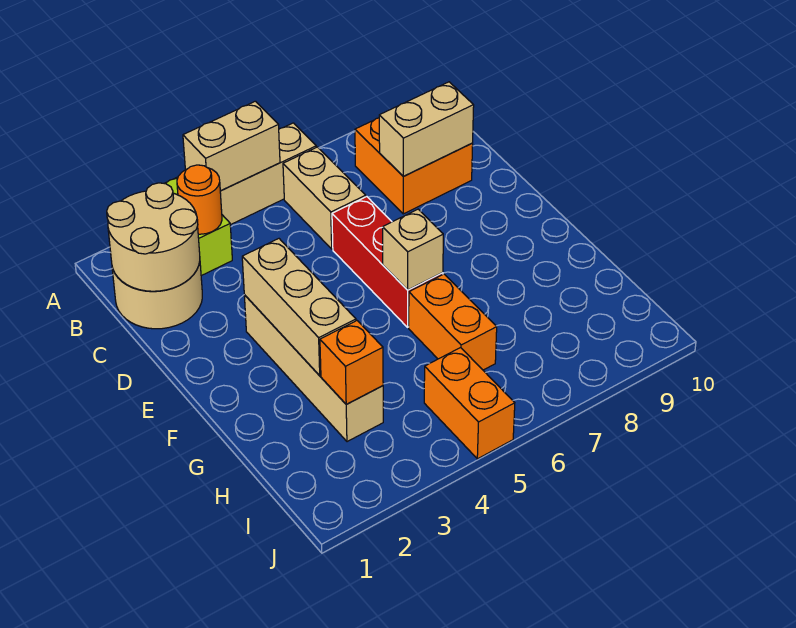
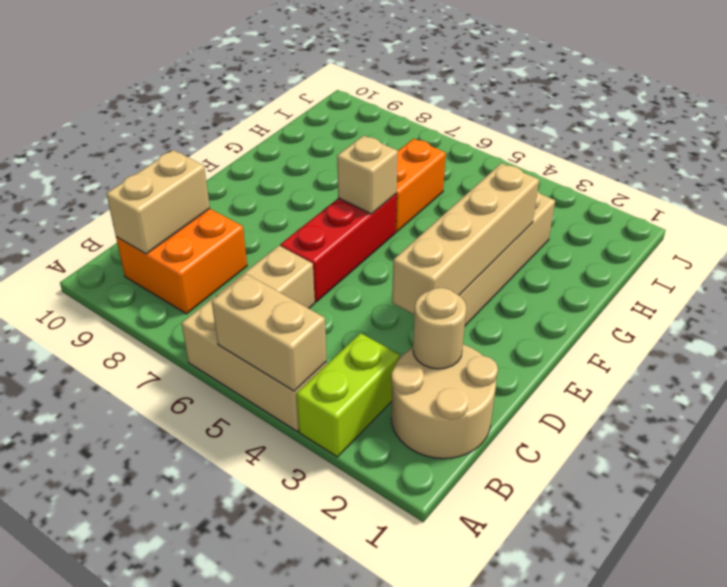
tan 2x2 round brick [107,183,200,291] -> tan 1x1 round brick [413,288,466,369]
orange 1x1 round brick [177,165,222,234] -> none
tan 1x2 brick [379,82,474,176] -> tan 1x2 brick turned to [106,150,210,254]
tan 1x3 brick [242,239,356,376] -> tan 1x4 brick [392,163,539,315]
orange 1x1 brick [320,321,383,404] -> none
orange 1x2 brick [424,348,515,459] -> none

